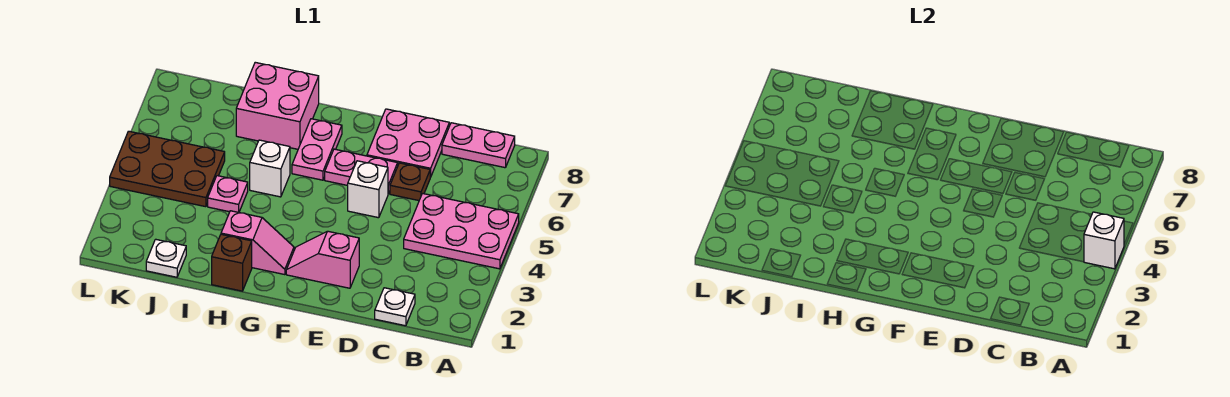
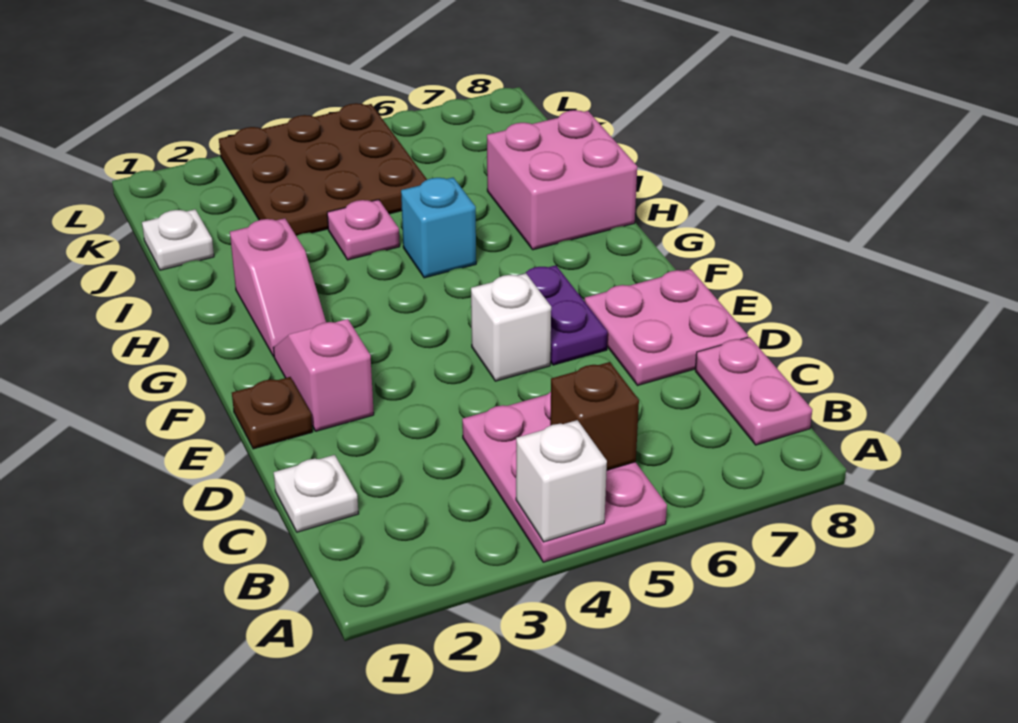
brown 1x1 plate [390,163,430,201] -> brown 1x1 plate moved to [232,377,313,449]
pink 1x2 plate [325,149,398,194] -> purple 1x2 plate [526,265,608,365]
pink 1x2 plate [292,119,342,180] -> none
brown 1x1 brick [212,234,252,291] -> brown 1x1 brick moved to [550,362,639,470]
white 1x1 brick [250,140,290,197] -> cyan 1x1 brick [401,178,476,278]
brown 2x3 plate [110,131,225,207] -> brown 3x3 plate [219,103,427,236]

